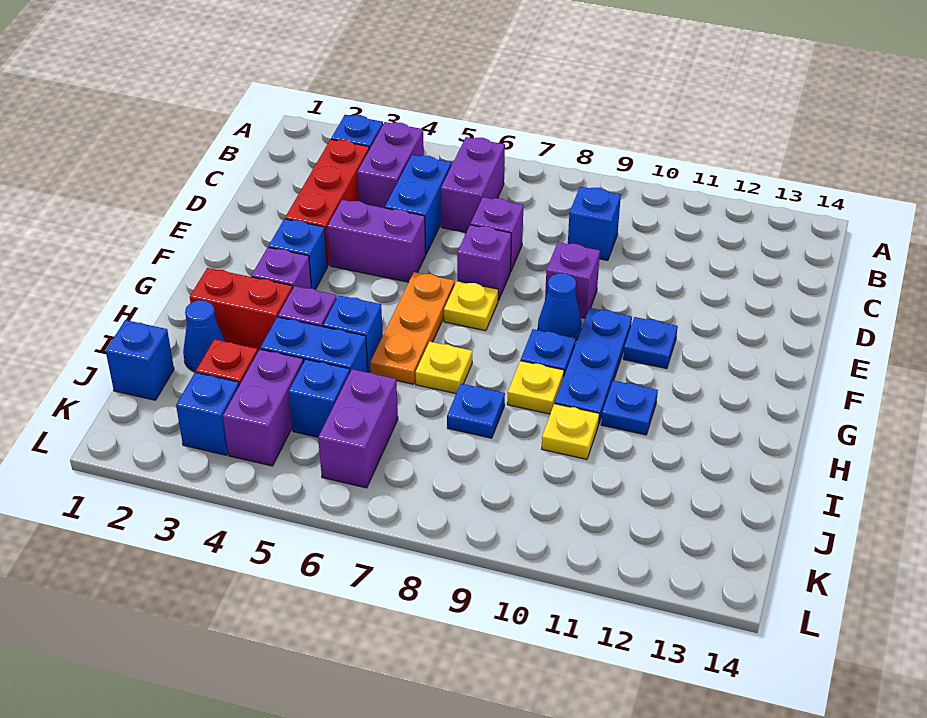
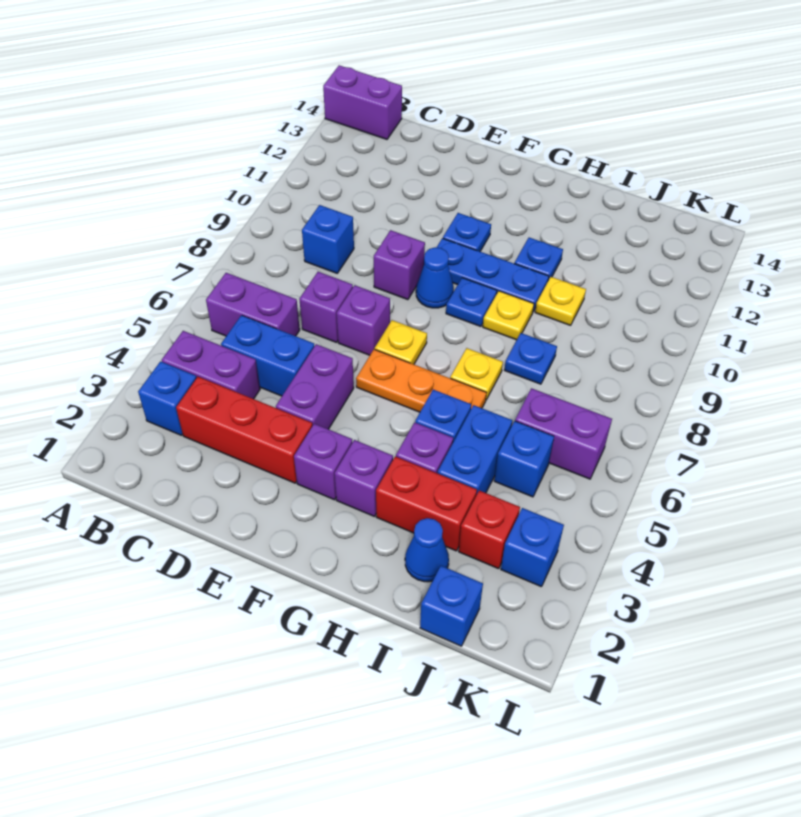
blue 1x1 brick [269,219,328,290] -> purple 1x1 brick [294,424,352,500]
red 1x2 brick [190,268,292,351] -> red 1x2 brick turned to [376,456,477,551]
purple 1x2 brick [223,349,303,466] -> purple 1x2 brick moved to [323,65,402,139]

